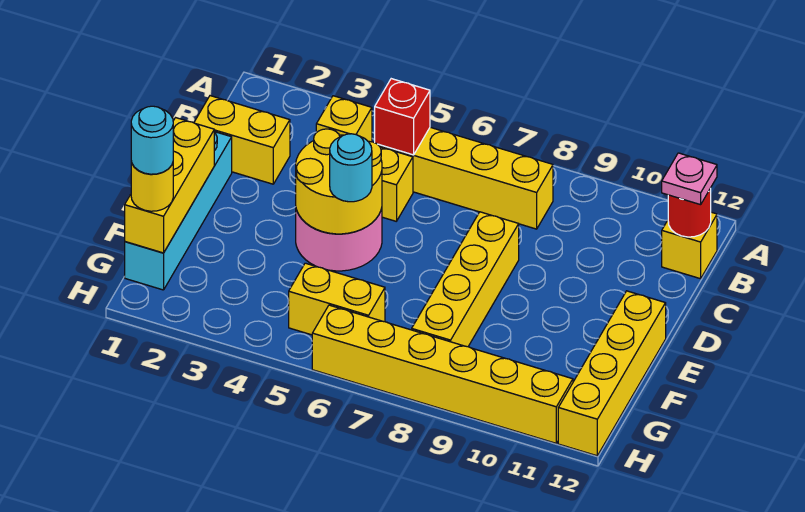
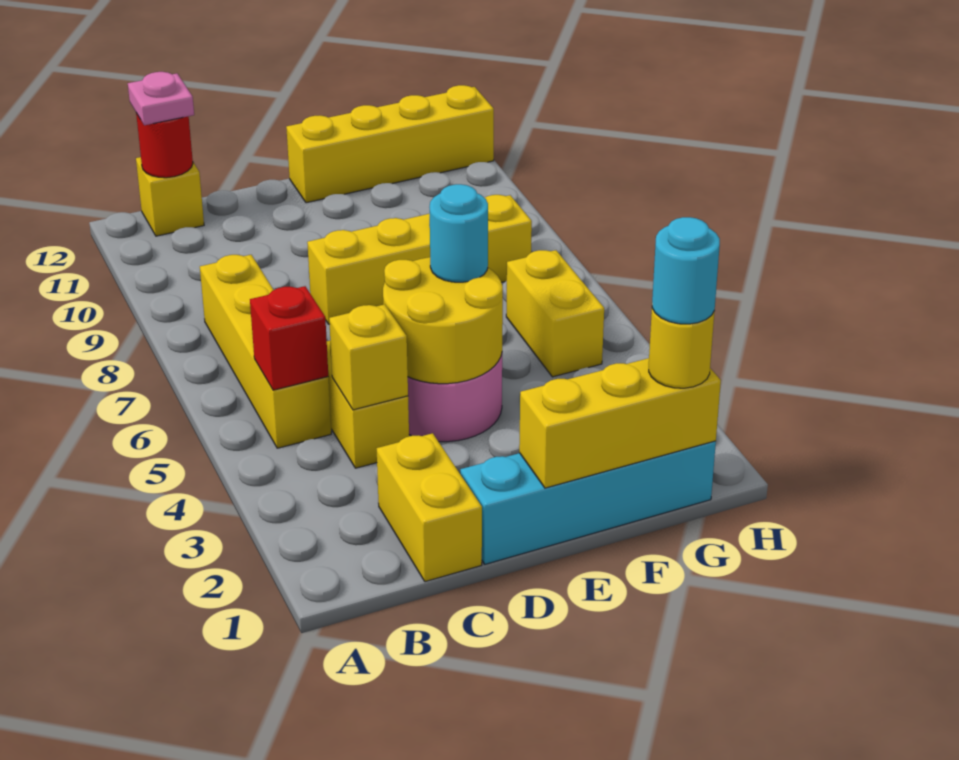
yellow 1x6 brick [312,305,573,443] -> none

